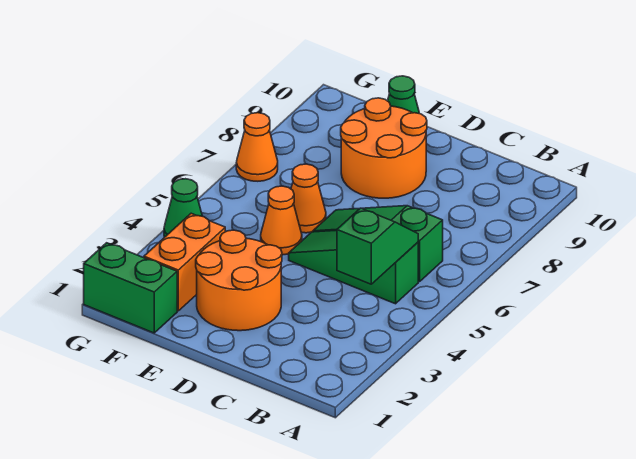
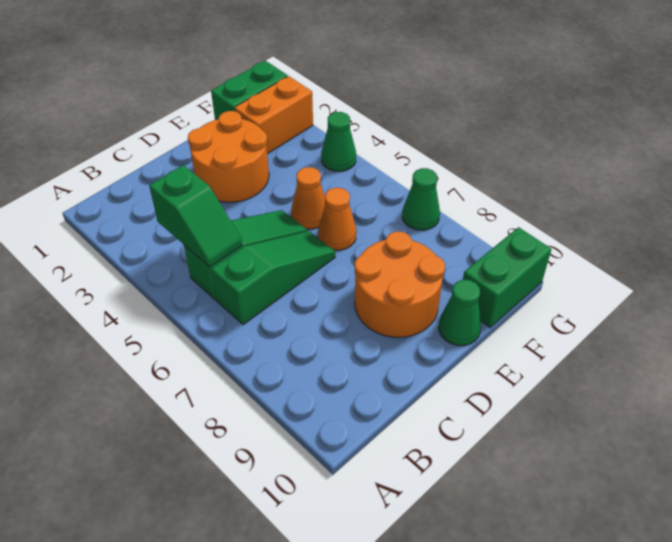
orange 1x2 brick [144,213,225,311] -> orange 1x2 brick turned to [235,76,313,154]
none -> green 1x2 brick [463,227,552,328]
orange 1x1 cone [236,113,278,181] -> green 1x1 cone [402,168,440,230]

